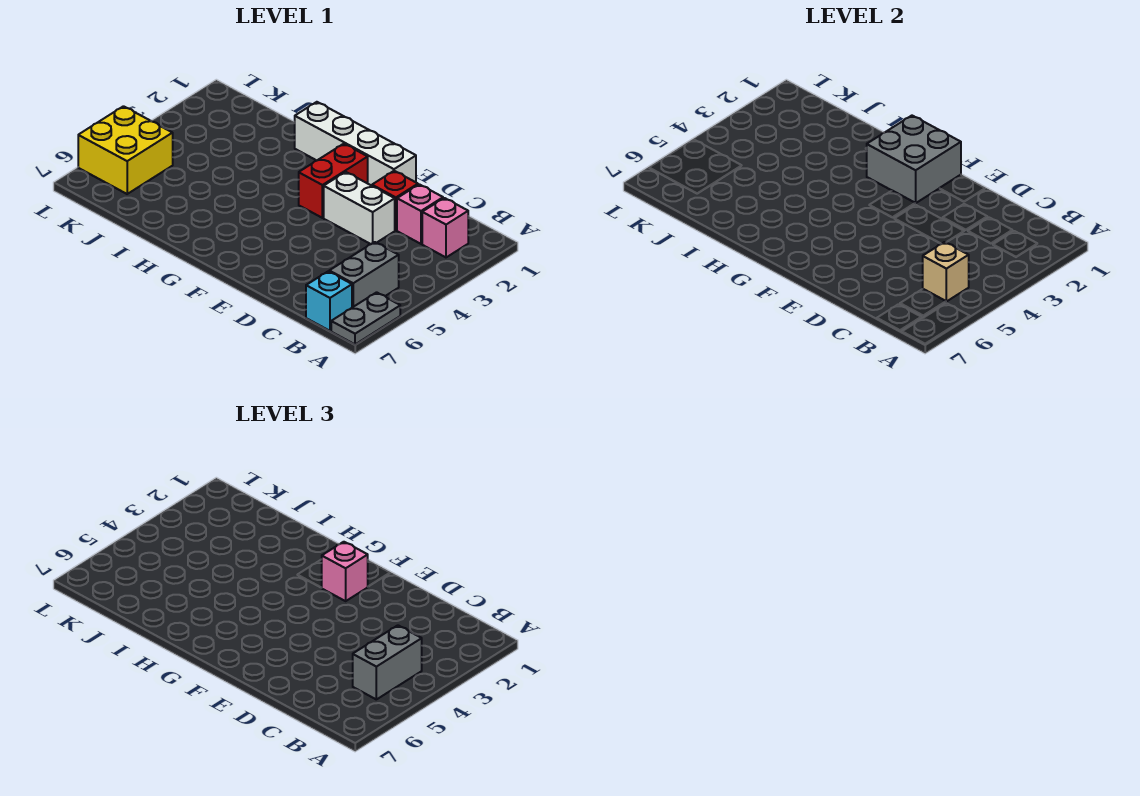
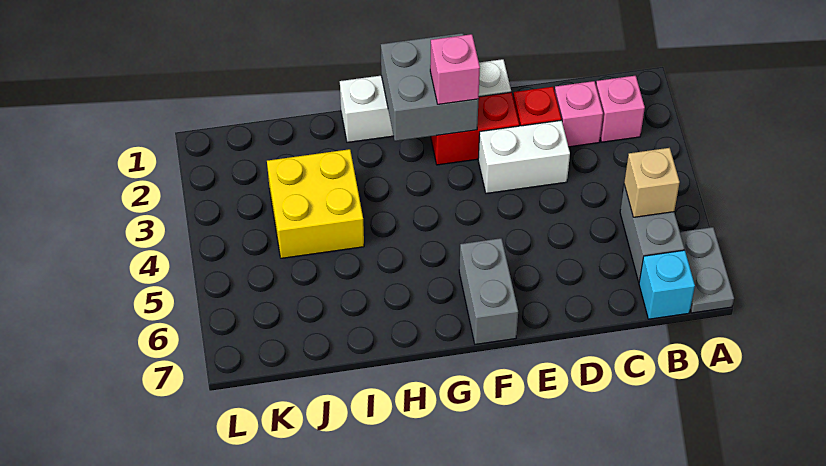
grey 1x2 brick [353,625,422,699] -> grey 1x2 brick moved to [459,238,518,344]
red 1x2 brick [299,144,368,218] -> red 1x2 brick turned to [431,92,519,165]
yellow 2x2 brick [78,106,173,194] -> yellow 2x2 brick moved to [267,149,364,258]

